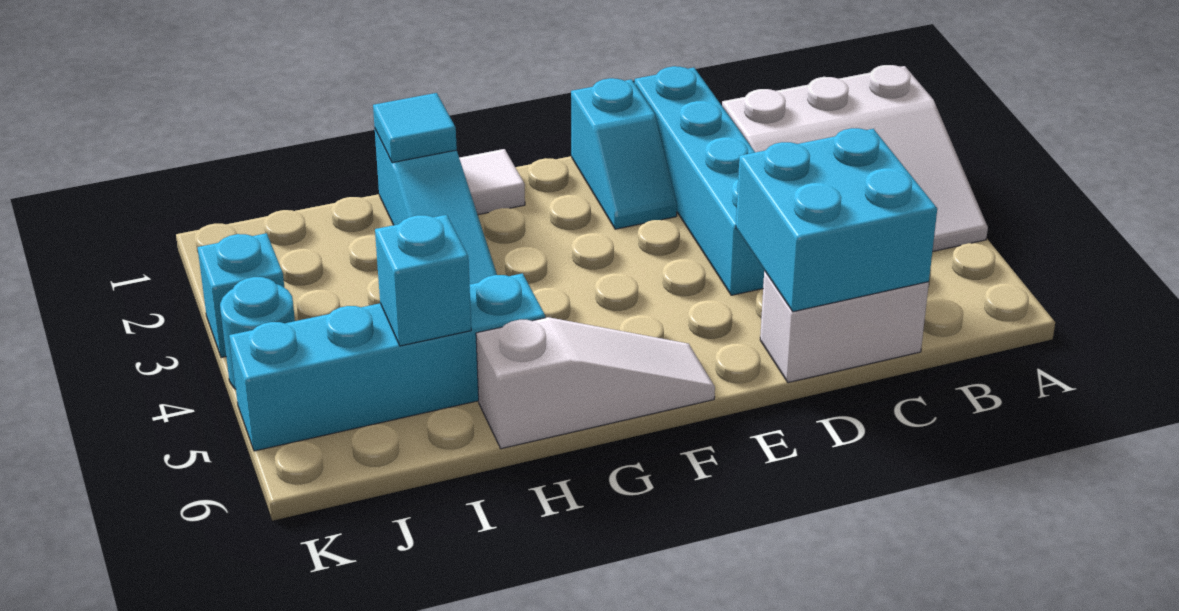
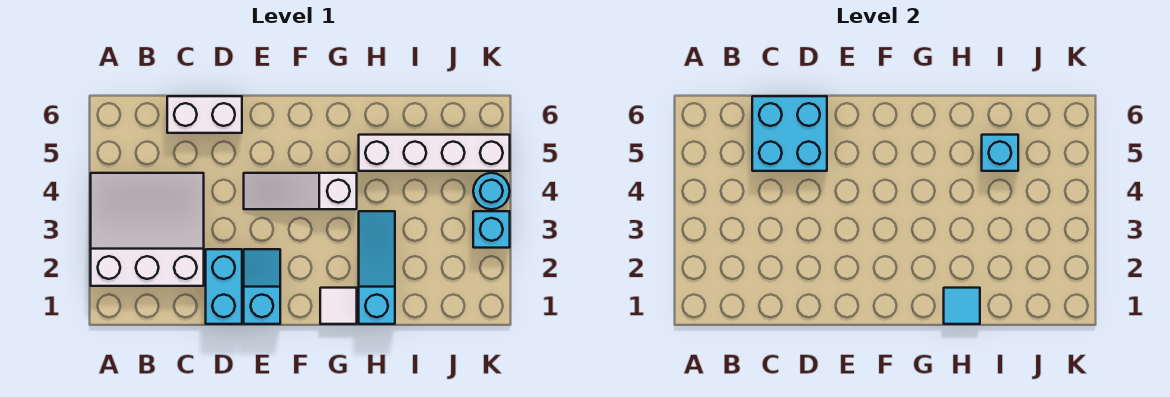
cyan 1x4 brick [635,66,765,295] -> cyan 1x2 brick [206,249,242,324]
white 1x3 slope [476,317,715,449] -> white 1x3 slope moved to [244,173,357,209]
cyan 1x4 brick [229,273,545,451] -> white 1x4 brick [359,135,510,171]

